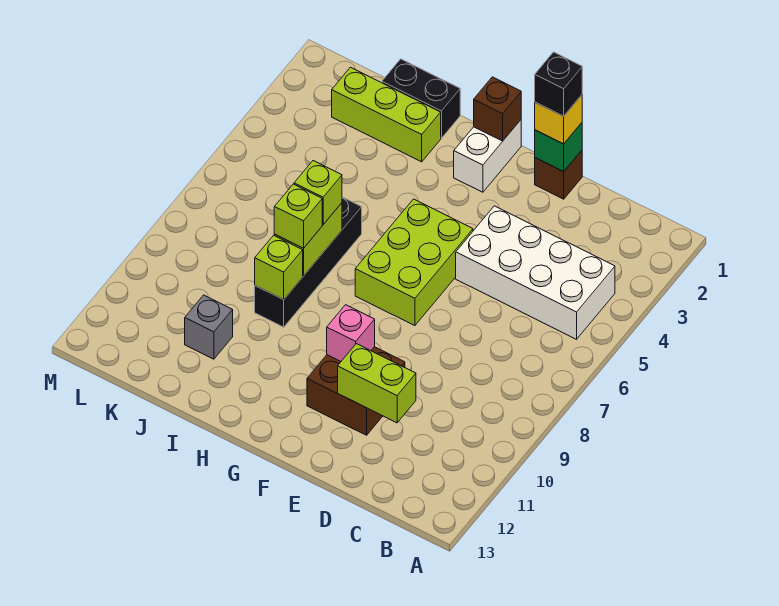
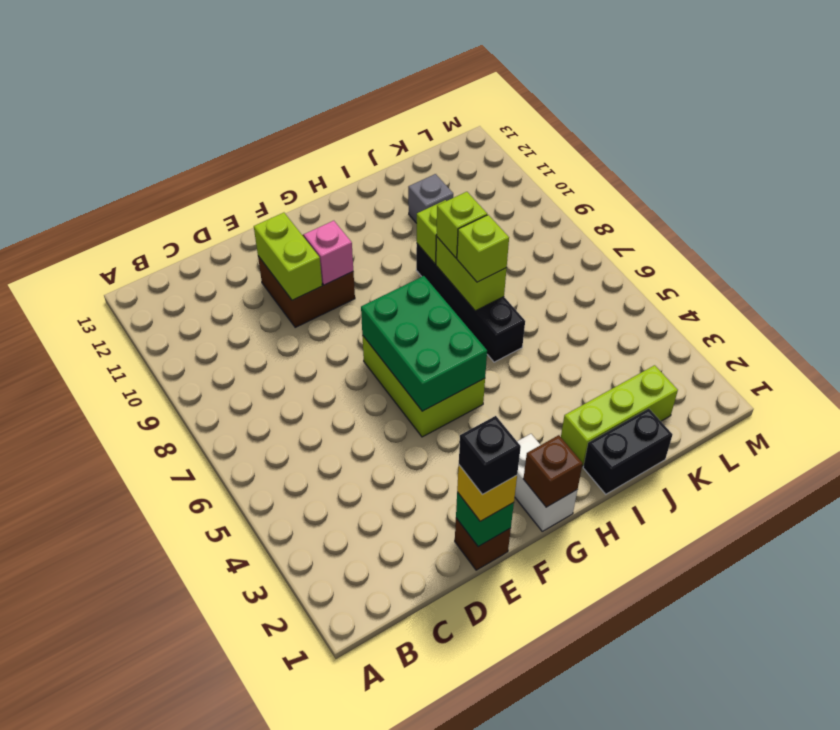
white 2x4 brick [456,206,615,339] -> none
lime 1x2 brick [338,344,416,423] -> lime 1x2 brick turned to [254,213,322,300]
none -> green 2x3 brick [361,276,487,411]

